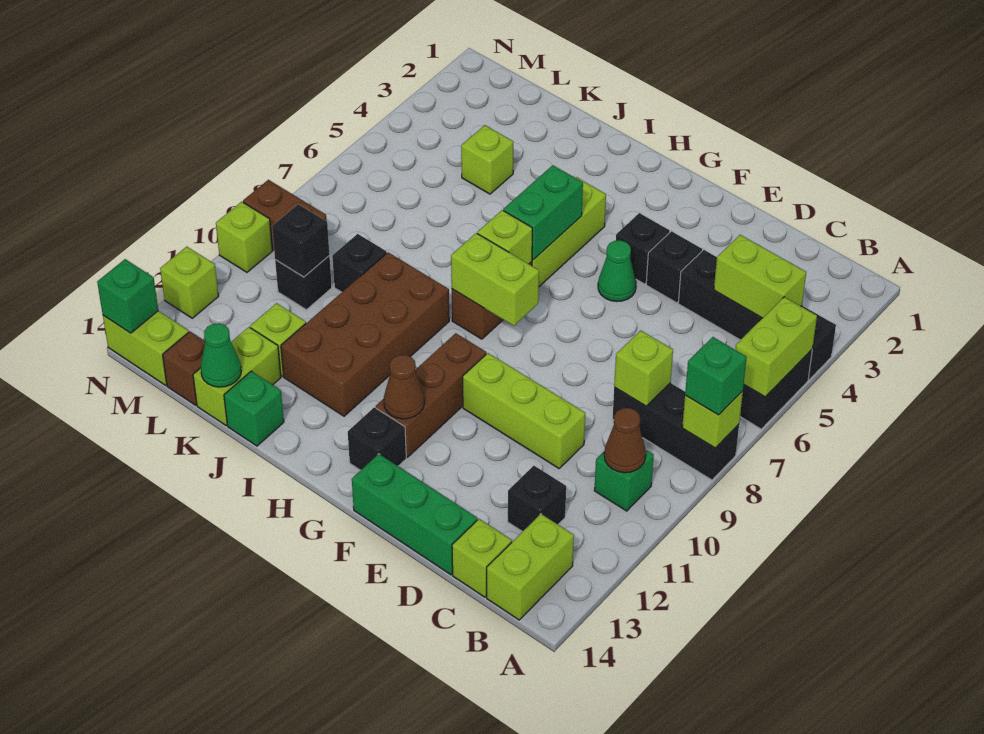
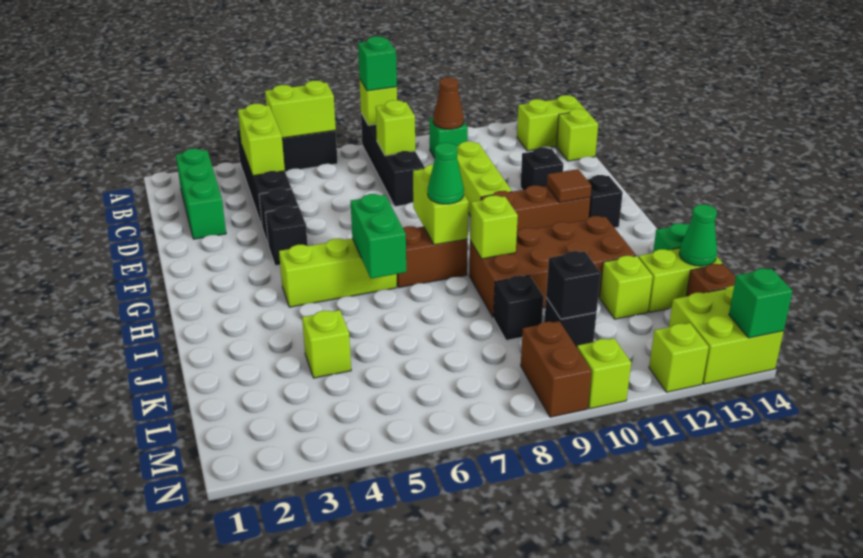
black 1x3 brick [613,383,739,480] -> black 1x4 brick [361,113,425,206]
black 1x1 brick [508,466,566,532] -> black 1x1 brick moved to [520,147,563,190]
green 1x3 brick [352,454,477,575] -> green 1x3 brick moved to [176,149,226,239]
green 1x1 cone [598,240,636,302] -> green 1x1 cone moved to [428,143,464,204]
brown 1x1 cone [384,355,424,419] -> brown 1x1 tile [547,169,591,202]
green 1x2 brick [503,165,583,260] -> green 1x2 brick turned to [351,194,406,278]
lime 1x1 brick [477,210,532,264] -> lime 1x1 brick moved to [470,196,518,259]
lime 1x2 brick [103,311,189,385] -> lime 2x2 brick [669,286,784,384]

